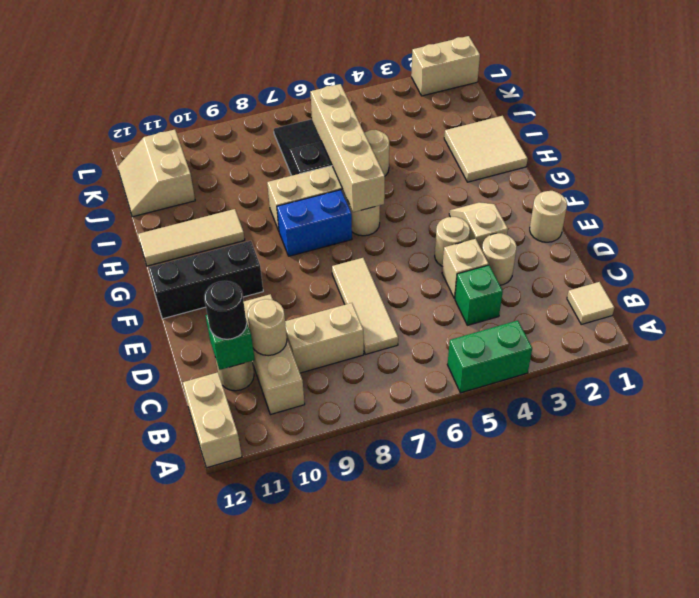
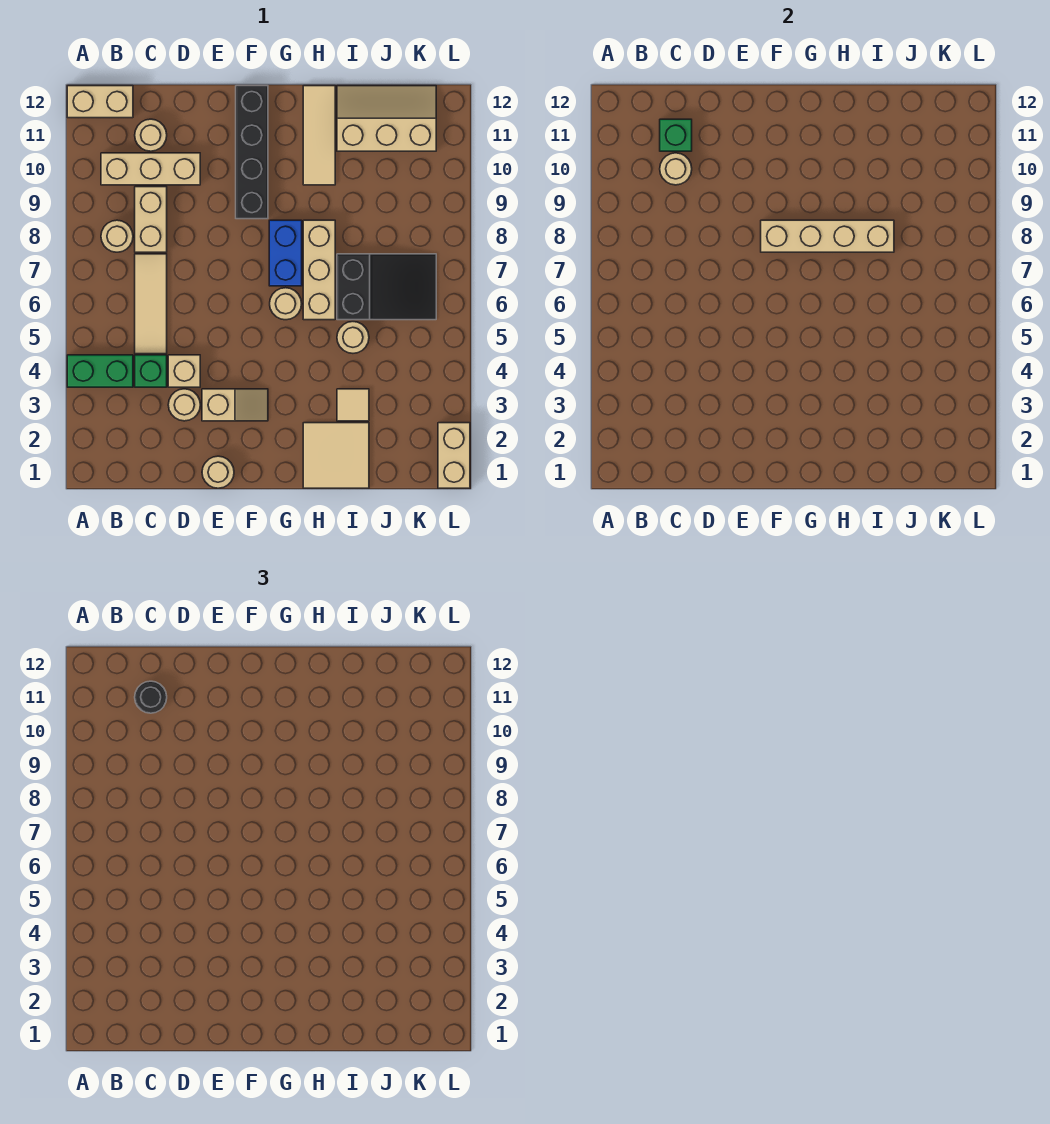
green 1x2 brick [447,321,532,393] -> green 1x2 brick turned to [67,355,133,387]
tan 1x1 tile [567,282,614,324] -> tan 1x1 tile moved to [337,389,369,421]
tan 1x3 tile [332,258,398,354] -> tan 1x3 tile turned to [135,254,167,354]
tan 1x1 round brick [435,217,470,267] -> tan 1x1 round brick moved to [101,220,133,252]
black 1x3 brick [149,241,263,319] -> black 1x4 brick [236,86,268,219]
tan 1x4 brick [310,84,385,212] -> tan 1x4 brick moved to [761,220,894,252]
tan 2x2 slope [118,130,195,217] -> tan 2x3 slope [337,86,436,151]

